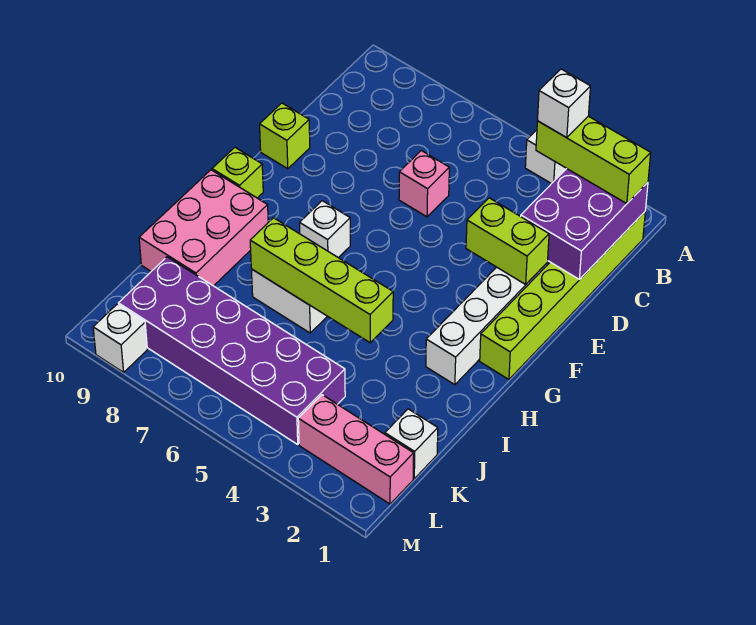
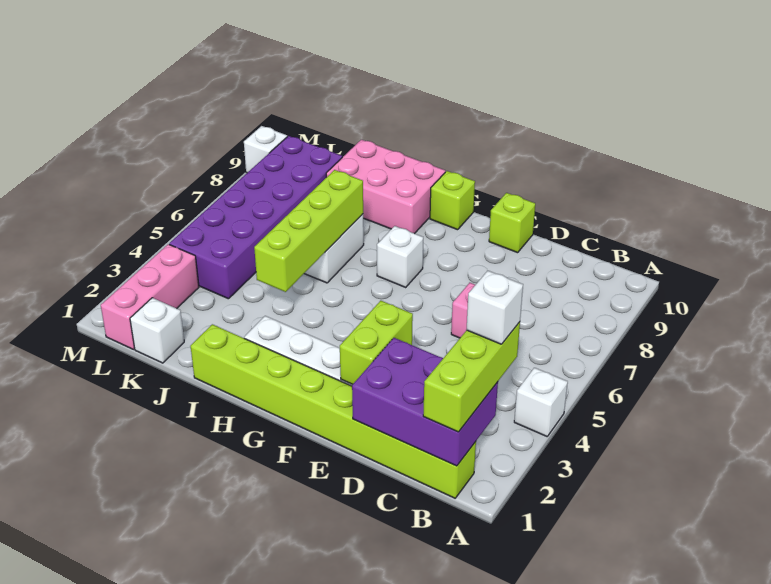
lime 1x6 brick [480,212,645,379] -> lime 1x8 brick [190,324,476,498]

